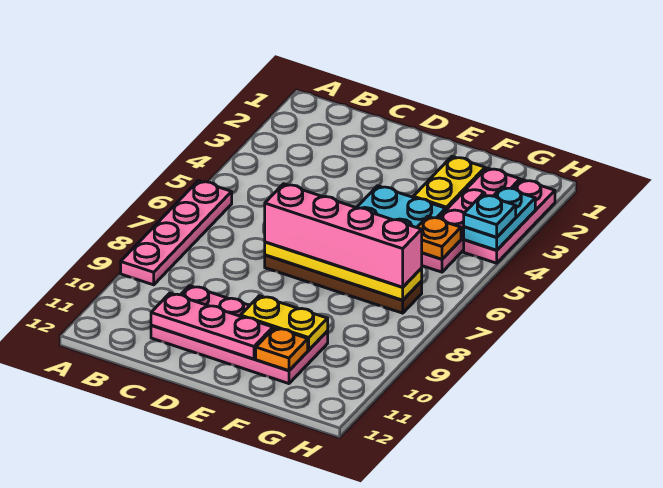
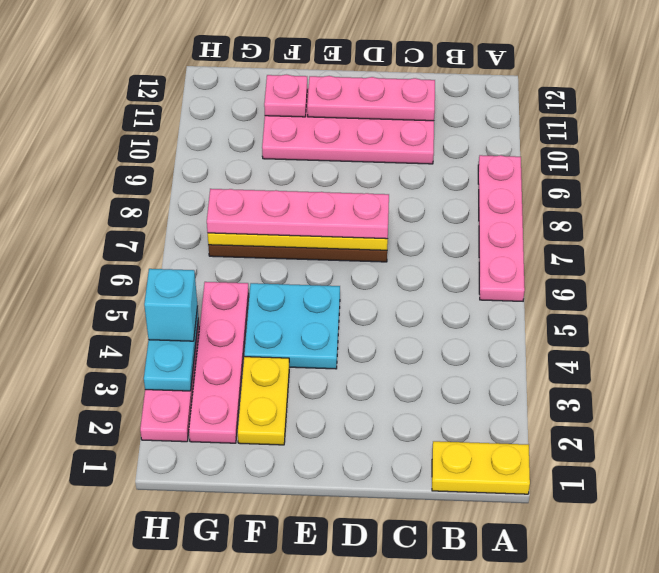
pink 1x4 brick [265,184,422,287] -> pink 1x4 plate [207,189,389,239]
yellow 1x2 plate [241,296,328,350] -> yellow 1x2 plate moved to [432,441,530,494]
orange 1x1 plate [256,328,308,371] -> pink 1x1 plate [264,75,307,117]
orange 1x1 plate [417,216,461,259] -> none
cyan 1x1 plate [464,194,516,237] -> cyan 1x1 brick [144,269,197,341]

